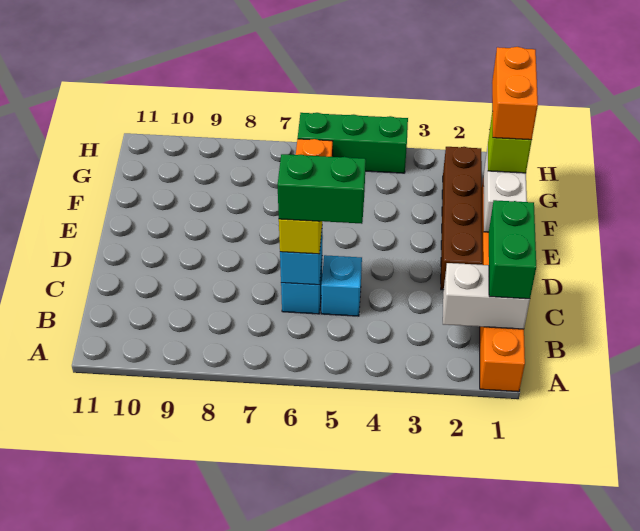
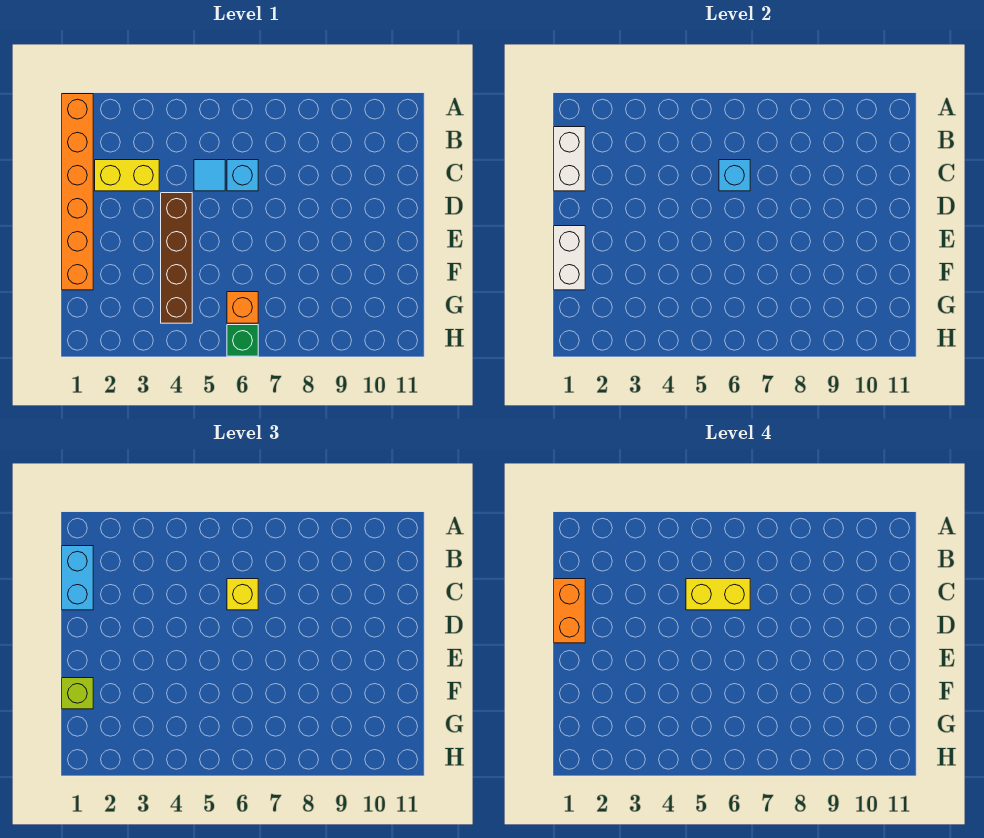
white 1x2 brick [443,263,530,329] -> white 1x2 brick turned to [554,127,585,191]
green 1x2 brick [489,200,536,299] -> cyan 1x2 brick [62,546,93,610]
none -> yellow 1x2 brick [95,160,159,191]
cyan 1x1 brick [321,255,362,316] -> cyan 1x1 tile [194,160,225,191]
green 1x2 brick [278,154,366,224] -> yellow 1x2 brick [686,579,750,610]
brown 1x4 brick [441,147,482,290] -> brown 1x4 brick moved to [161,193,192,323]
orange 1x2 brick [492,47,538,140] -> orange 1x2 brick moved to [554,579,585,643]
green 1x3 brick [298,113,408,173] -> green 1x1 brick [227,325,258,356]

